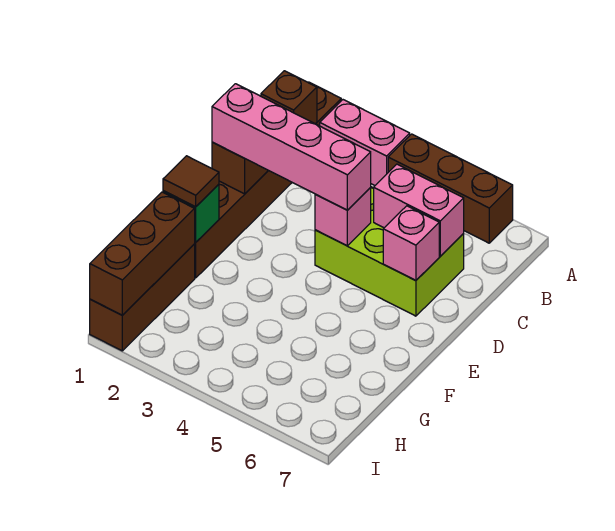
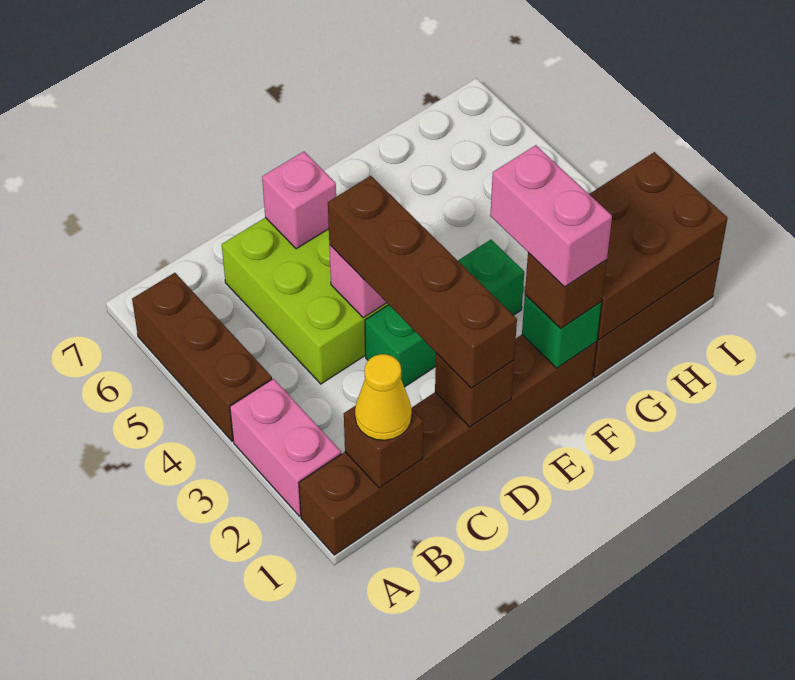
none -> yellow 1x1 cone [355,354,412,440]
pink 1x2 brick [374,164,464,256] -> pink 1x2 brick moved to [490,145,612,287]
pink 1x4 brick [212,84,371,210] -> brown 1x4 brick [328,176,517,388]
none -> green 1x3 brick [365,240,524,387]
brown 1x1 tile [163,156,219,207] -> brown 1x1 brick [525,253,607,329]
brown 1x3 brick [90,192,195,315] -> brown 2x3 brick [589,152,728,339]

